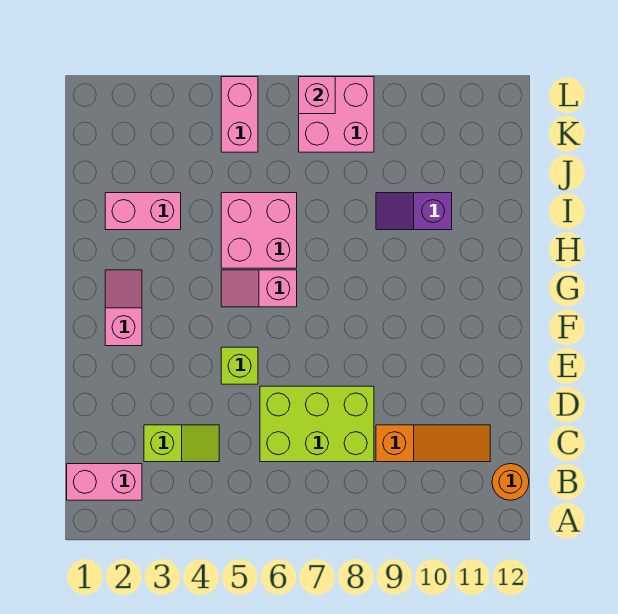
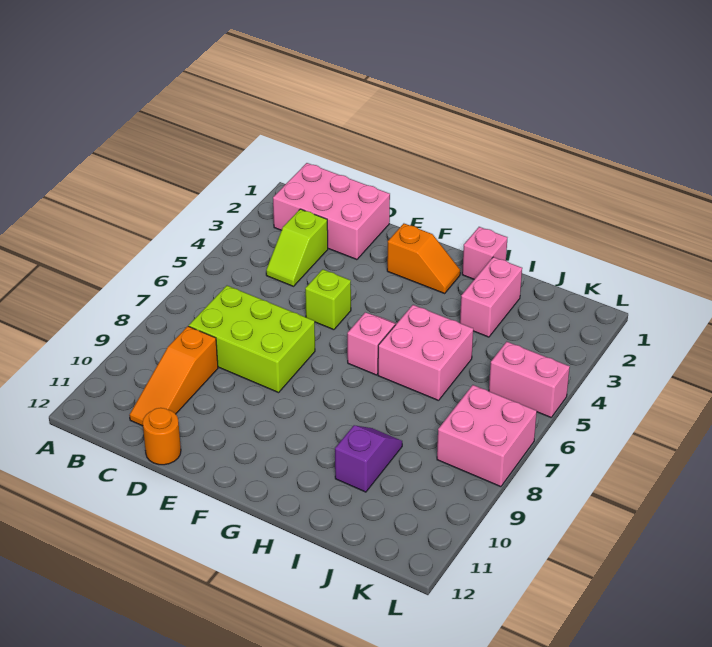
pink 1x2 brick [67,464,142,500] -> pink 2x3 brick [273,163,390,260]
orange 1x1 round brick [492,464,529,500] -> orange 1x1 round brick moved to [143,408,181,465]
lime 2x3 brick [260,386,374,462] -> lime 2x3 brick turned to [189,286,315,393]
pink 1x2 slope [105,270,142,346] -> orange 1x2 slope [387,224,460,293]
pink 1x1 brick [299,77,335,114] -> pink 1x1 brick moved to [462,227,507,279]

